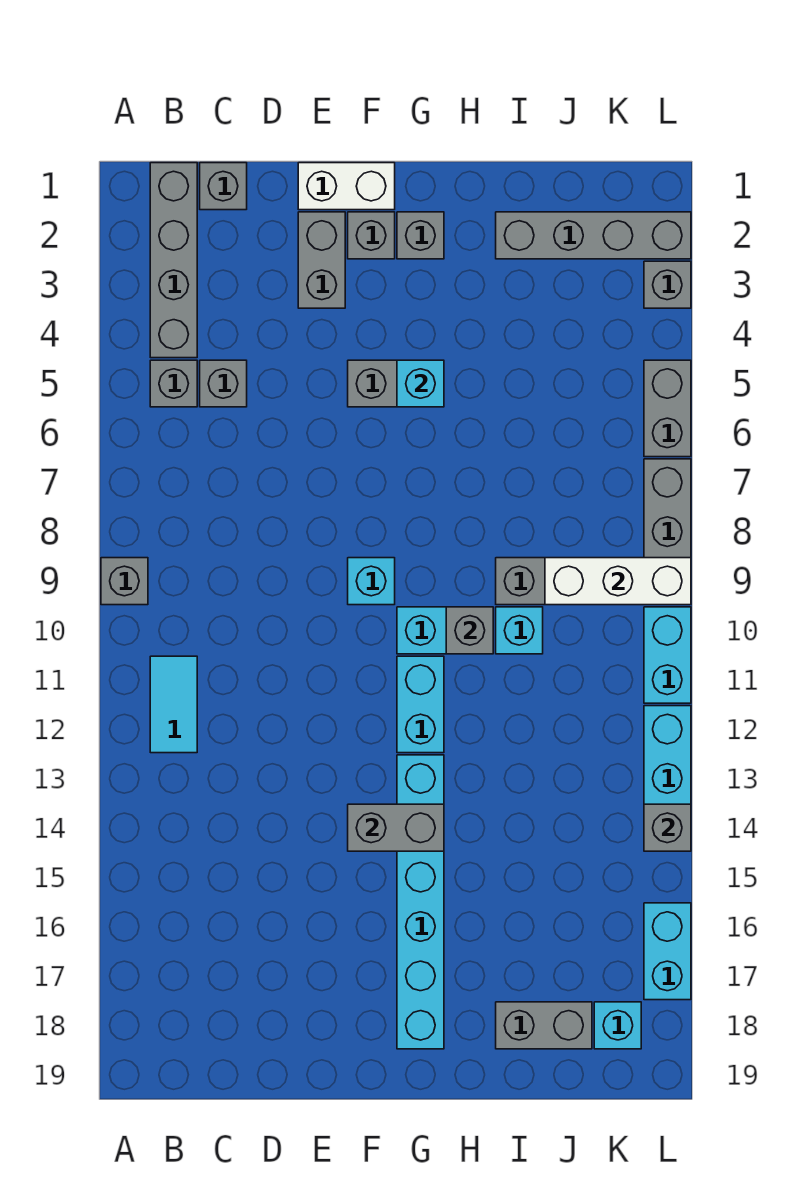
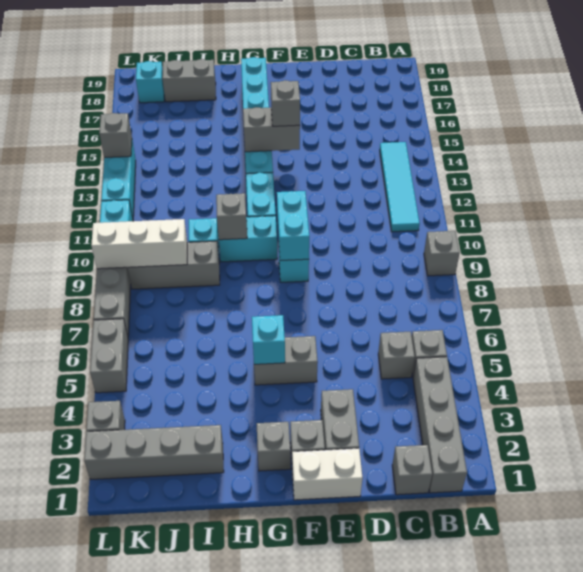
cyan 1x2 tile [150,656,197,753] -> cyan 1x4 tile [380,142,420,232]
none -> grey 1x1 brick [271,80,300,126]
cyan 1x2 brick [644,903,691,1000] -> cyan 1x2 brick moved to [277,191,309,261]

